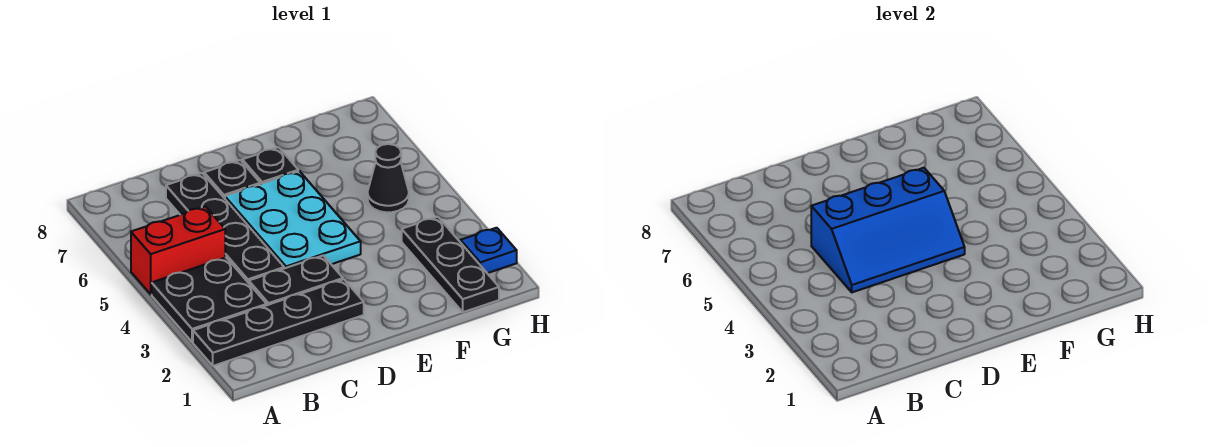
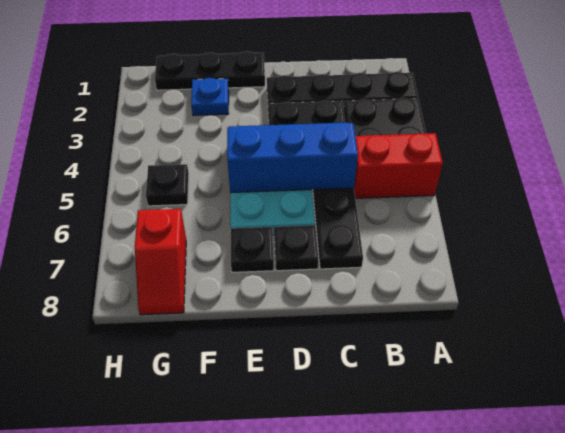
black 1x3 plate [402,217,499,312] -> black 1x3 plate turned to [155,51,265,90]
black 1x1 cone [368,144,409,212] -> black 1x1 plate [146,164,189,206]
none -> red 1x2 slope [135,209,186,315]
blue 1x1 plate [460,228,517,273] -> blue 1x1 plate moved to [191,78,229,115]

